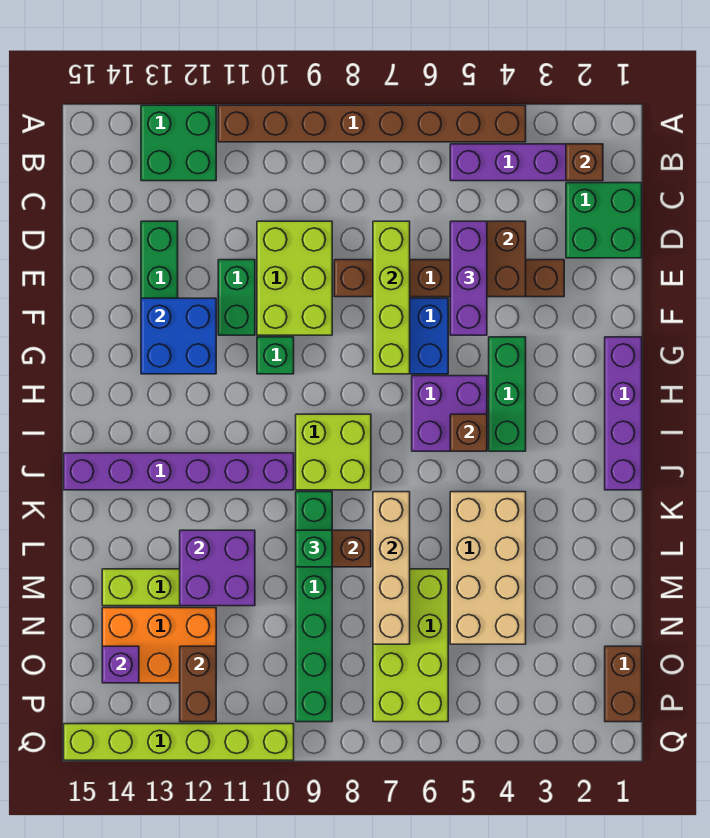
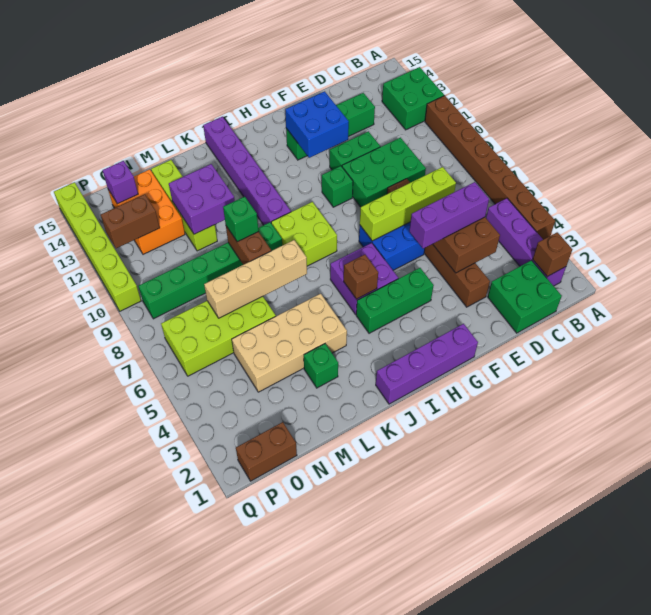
lime 2x3 brick [257,221,332,335] -> green 2x3 brick [342,138,426,207]
none -> green 1x1 brick [304,344,338,388]

